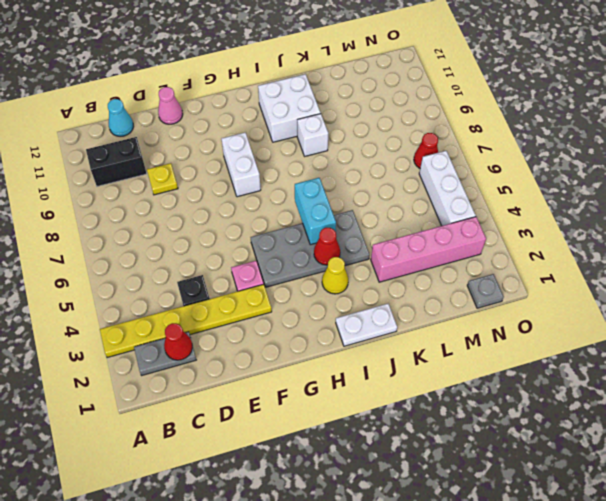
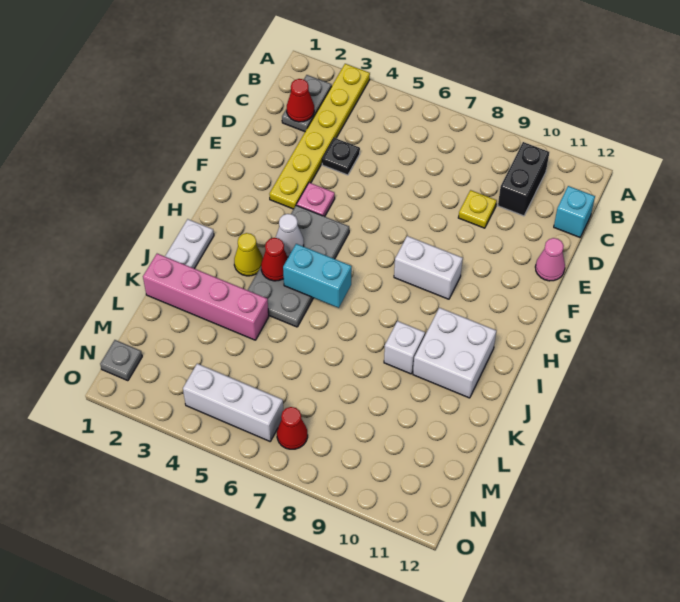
cyan 1x1 cone [108,99,134,137] -> cyan 1x1 brick [554,186,595,237]
none -> white 1x1 cone [276,214,304,257]
pink 1x4 brick [371,217,486,282] -> pink 1x4 brick turned to [143,254,269,340]

